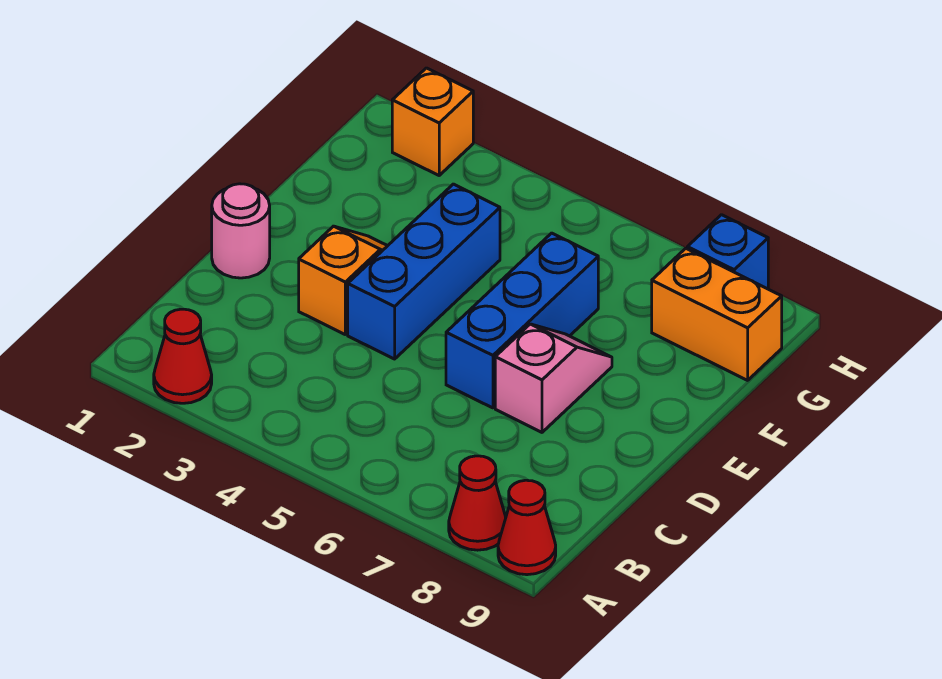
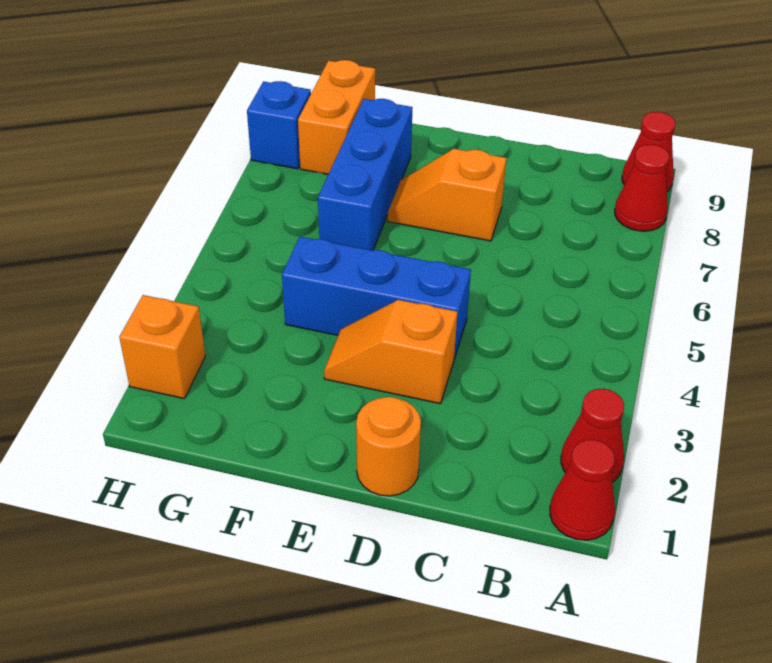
none -> red 1x1 cone [550,440,615,540]
pink 1x1 round brick [212,184,270,278] -> orange 1x1 round brick [356,397,421,496]
blue 1x3 brick [446,233,598,408] -> blue 1x3 brick turned to [318,99,412,250]
pink 1x2 slope [495,324,612,432] -> orange 1x2 slope [387,149,507,241]

